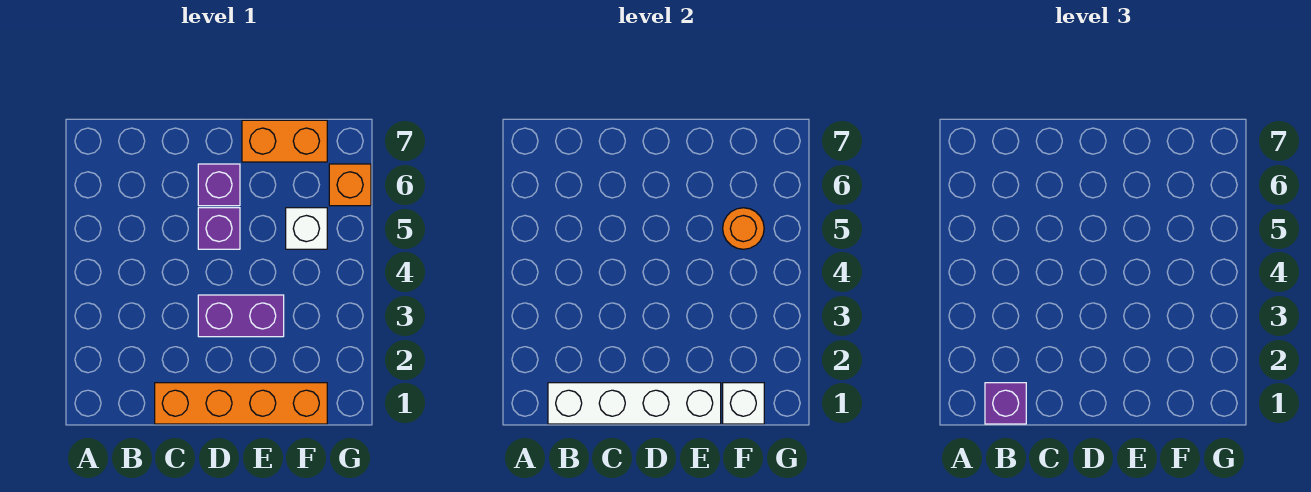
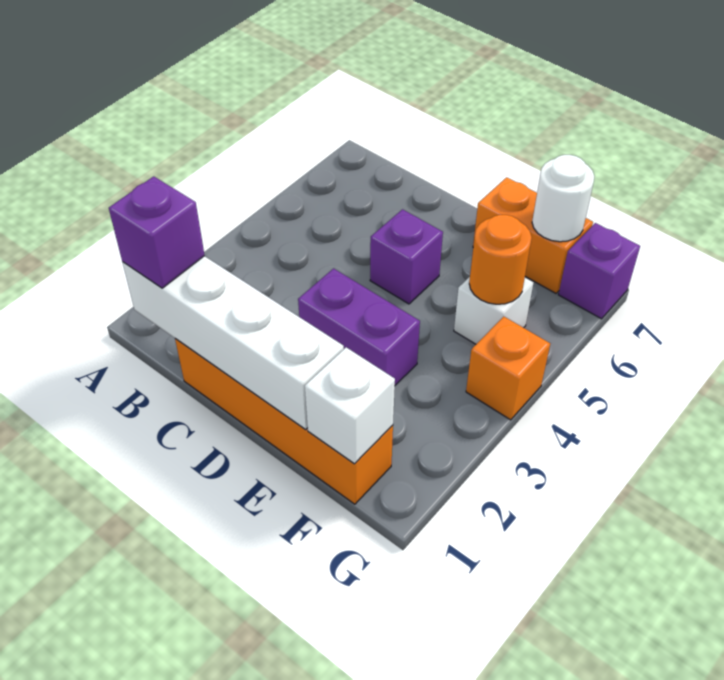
purple 1x1 brick [198,164,240,206] -> purple 1x1 brick moved to [558,223,640,319]
none -> white 1x1 round brick [532,155,594,242]
orange 1x1 brick [329,164,371,206] -> orange 1x1 brick moved to [466,317,550,420]

